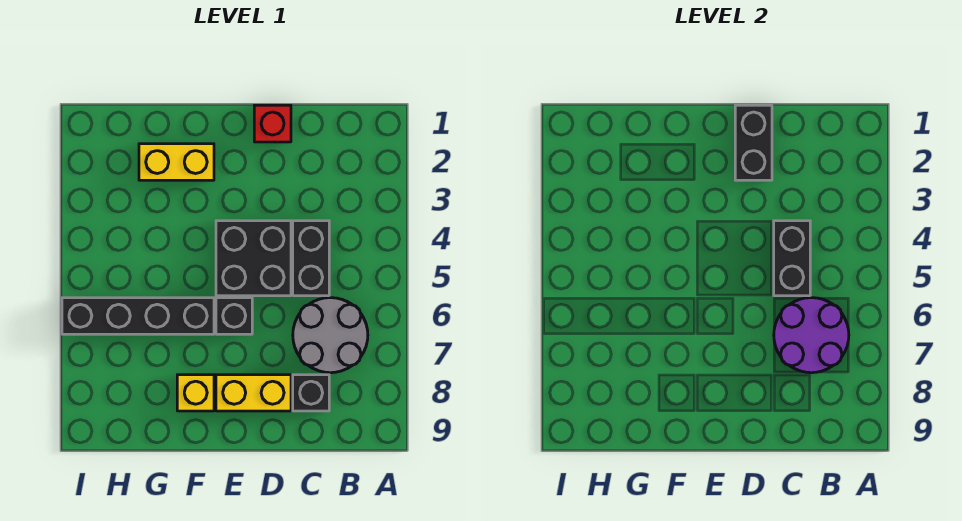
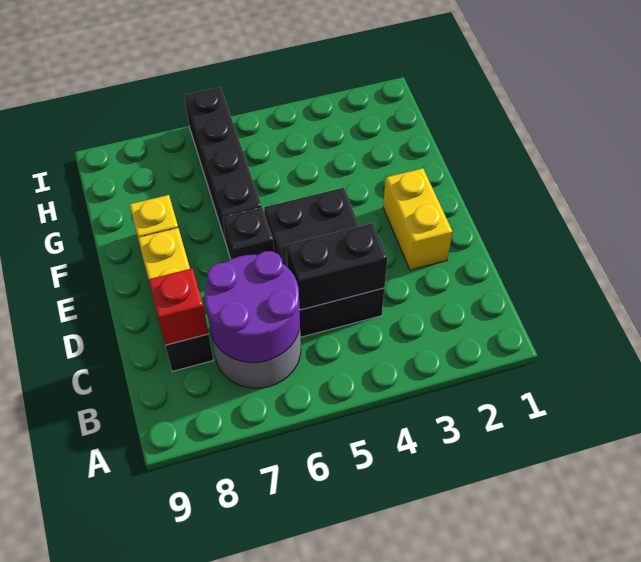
red 1x1 brick [254,105,291,142] -> red 1x1 brick moved to [148,268,209,345]
black 1x2 brick [735,105,772,180] -> none
yellow 1x2 brick [139,144,214,180] -> yellow 1x2 brick moved to [383,168,452,270]

